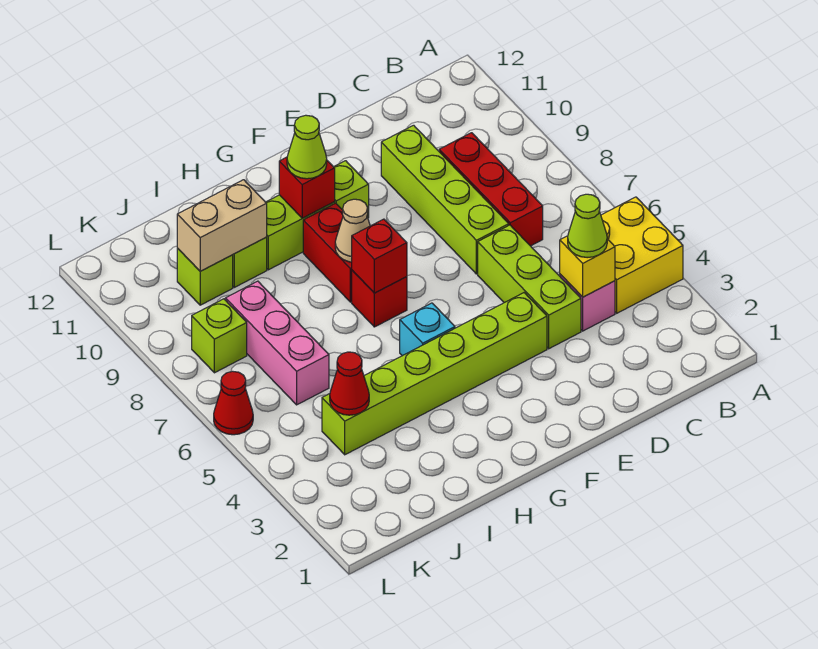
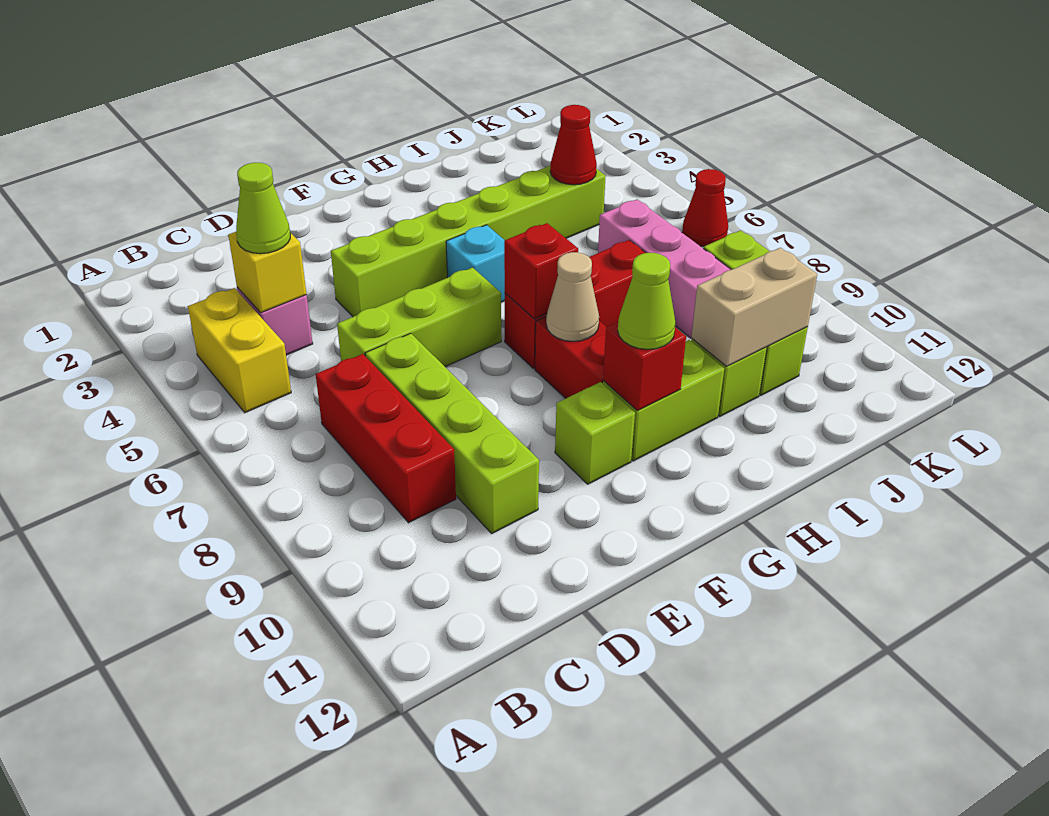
yellow 2x2 brick [601,197,683,313] -> yellow 1x2 brick [188,288,291,413]
lime 1x3 brick [478,225,581,349] -> lime 1x3 brick turned to [337,268,501,367]
red 1x1 brick [352,270,407,327] -> red 1x3 brick [505,240,645,369]

